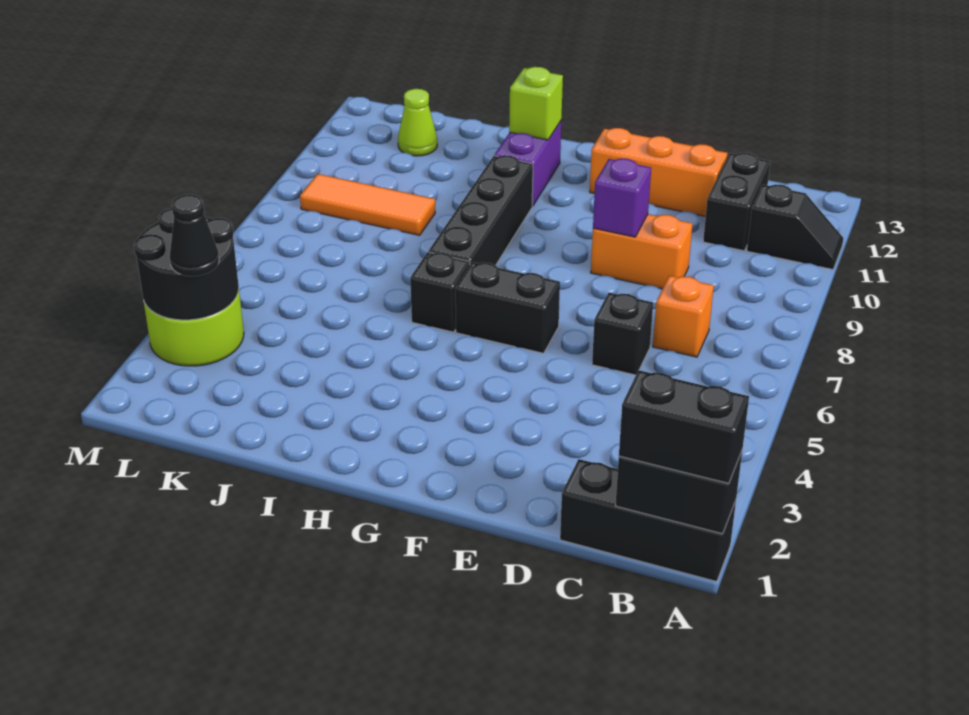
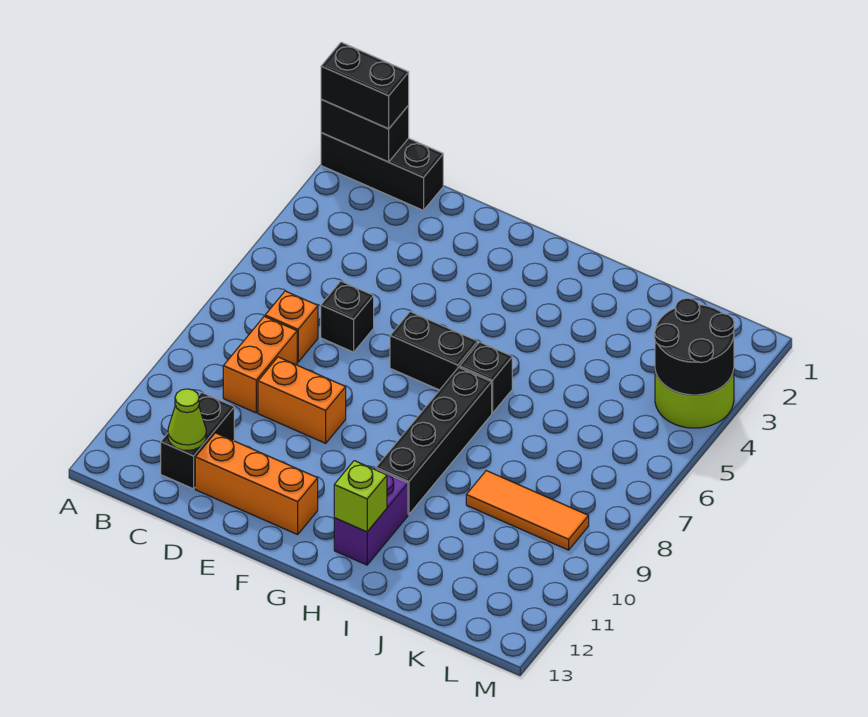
black 1x2 slope [747,184,843,270] -> none
none -> orange 1x2 brick [223,316,297,413]
purple 1x1 brick [593,159,651,237] -> none
lime 1x1 cone [398,89,437,156] -> lime 1x1 cone moved to [168,389,206,451]
black 1x1 cone [170,195,219,276] -> none

